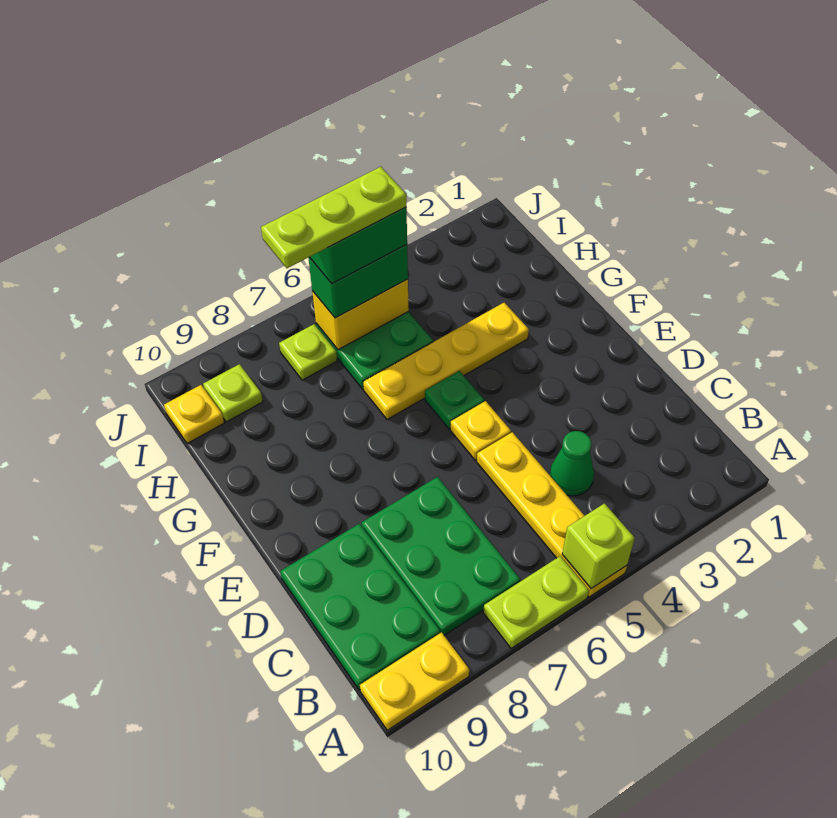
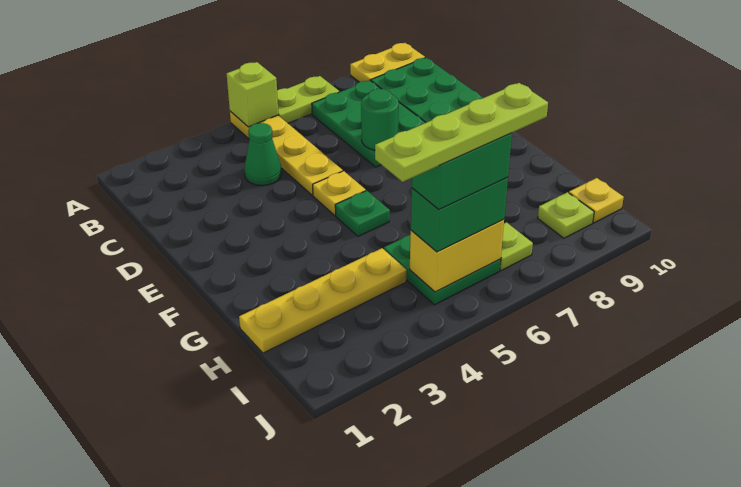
none -> green 1x1 round brick [361,89,399,150]
yellow 1x4 plate [363,303,529,420] -> yellow 1x4 plate moved to [239,248,407,353]
lime 1x3 plate [261,167,406,268] -> lime 1x4 plate [375,83,548,182]

